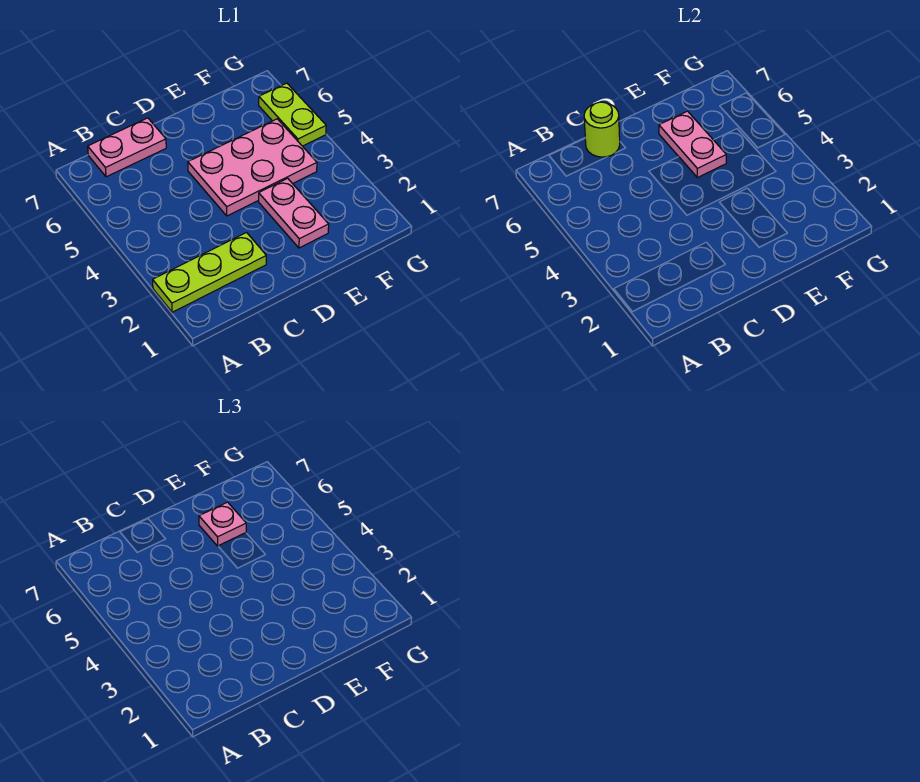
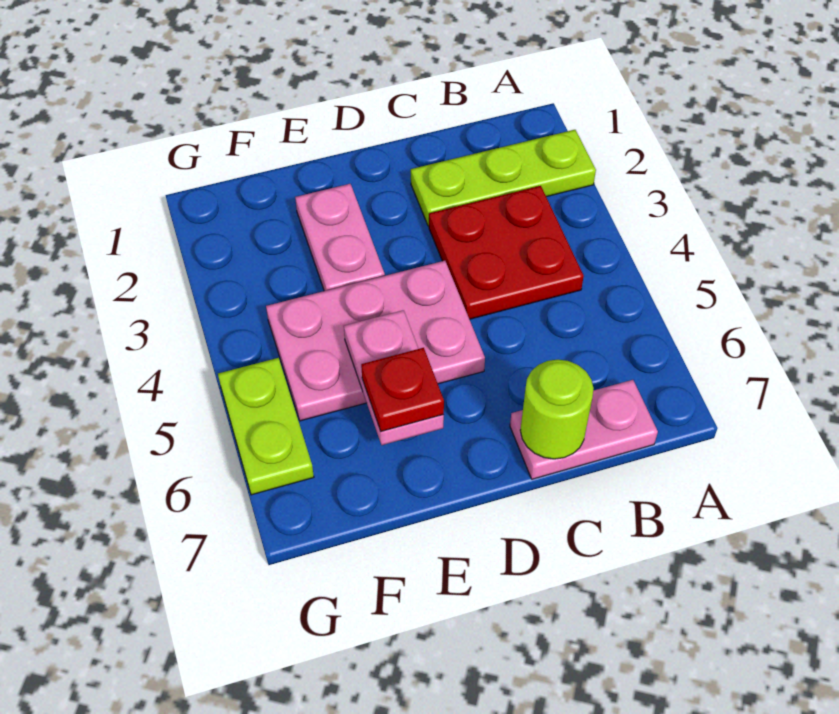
none -> red 2x2 plate [429,186,584,319]
pink 1x1 plate [199,502,246,546] -> red 1x1 plate [361,348,444,431]

